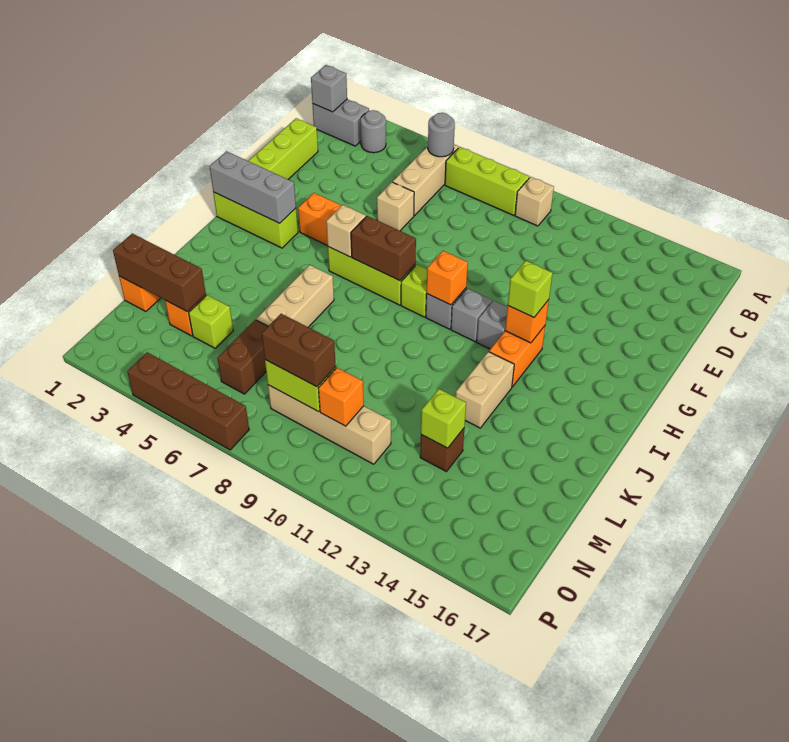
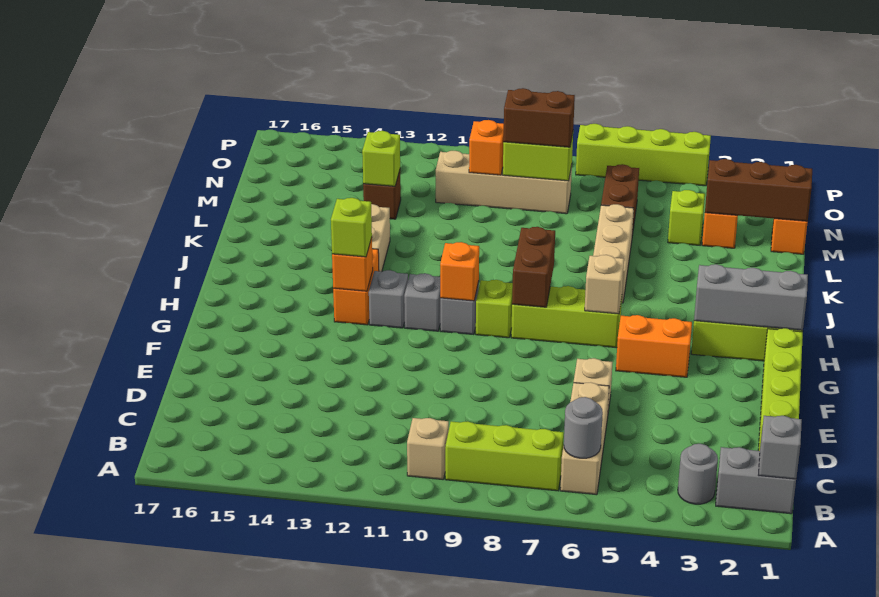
brown 1x2 brick [351,216,416,281] -> brown 1x2 brick turned to [512,227,555,307]
brown 1x4 brick [127,352,249,450] -> lime 1x4 brick [576,124,711,186]

